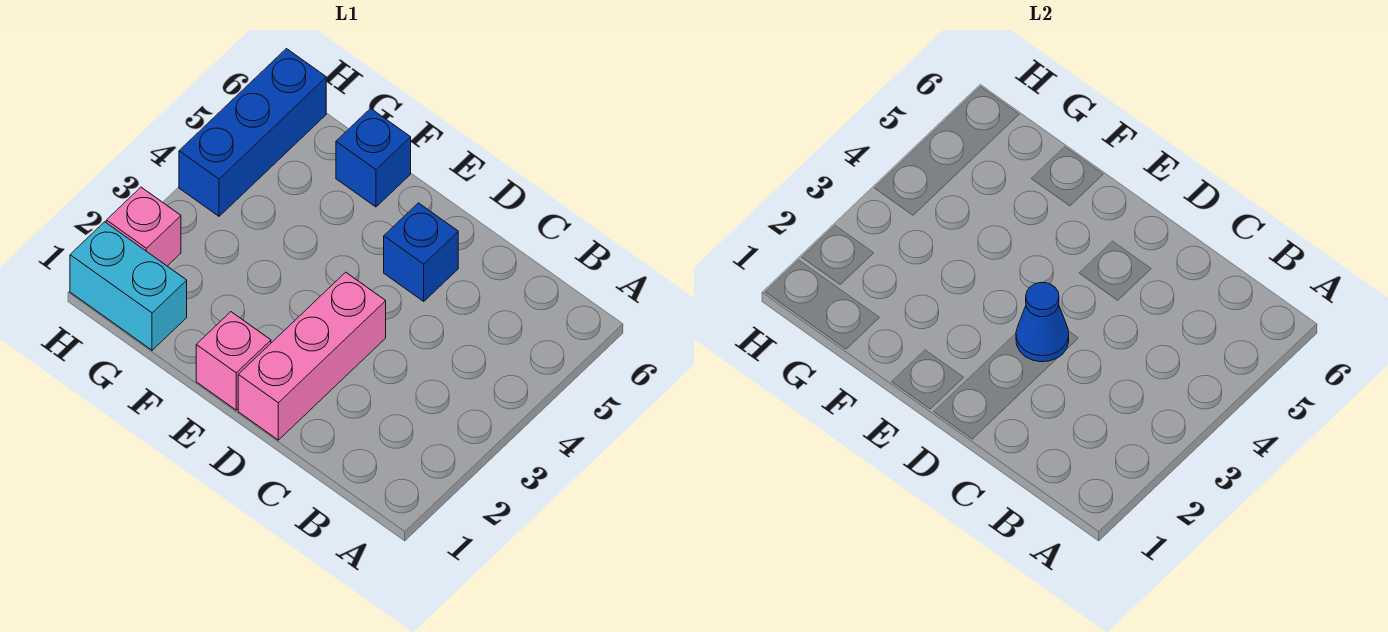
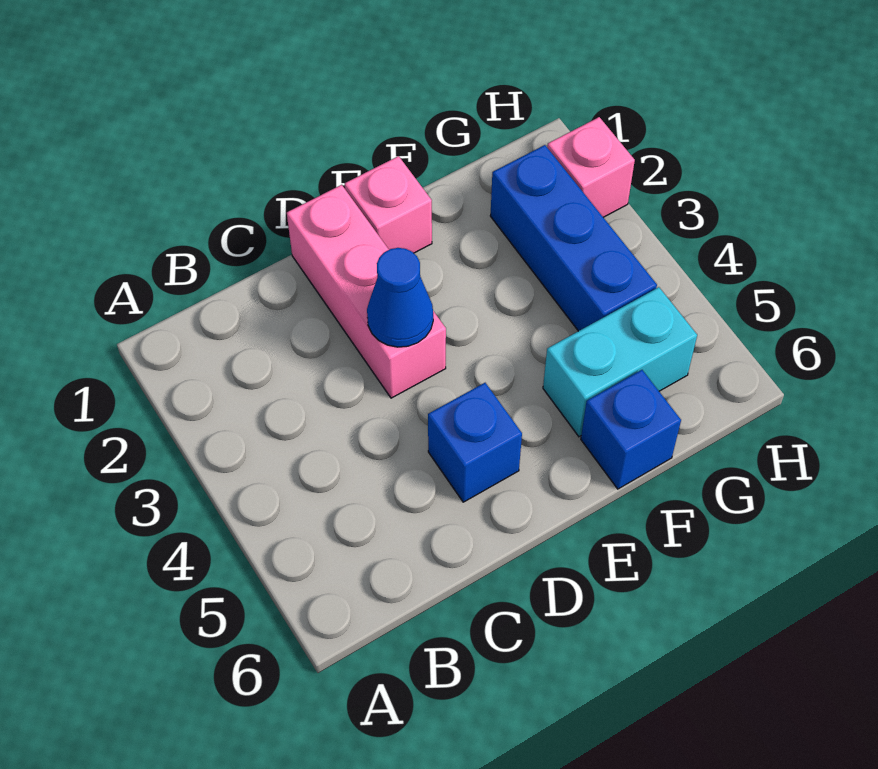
cyan 1x2 brick [70,222,187,350] -> cyan 1x2 brick moved to [543,287,697,437]
blue 1x3 brick [179,49,326,216] -> blue 1x3 brick moved to [490,145,657,331]

